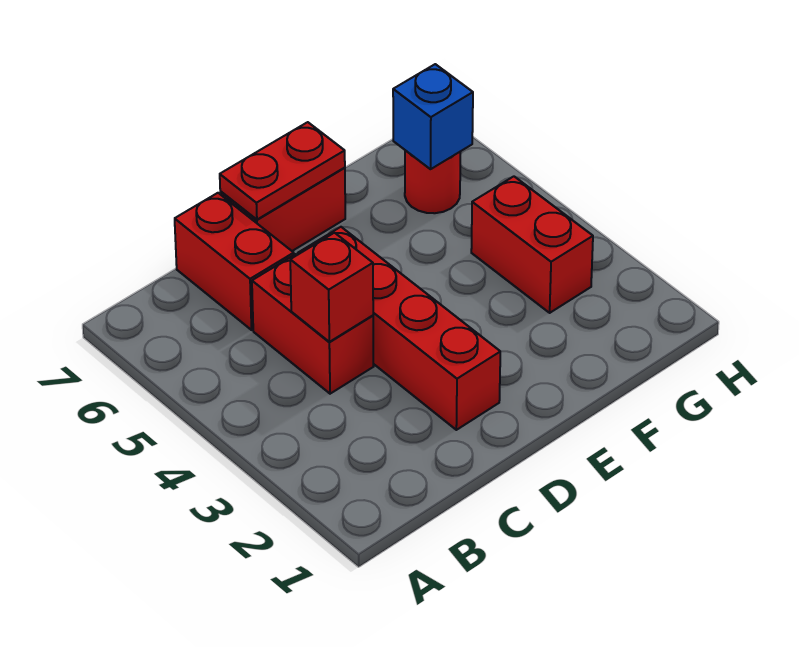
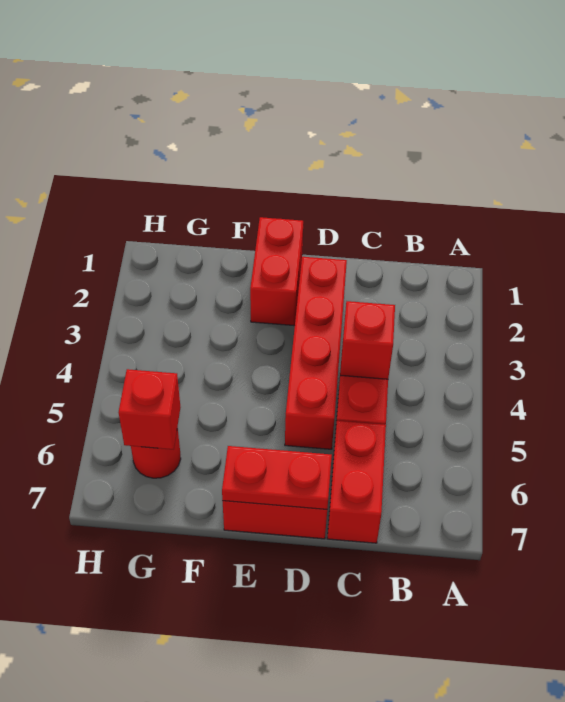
red 1x2 brick [471,176,593,313] -> red 1x2 brick moved to [250,217,303,326]
blue 1x1 brick [393,64,473,169] -> red 1x1 brick [119,369,181,449]

